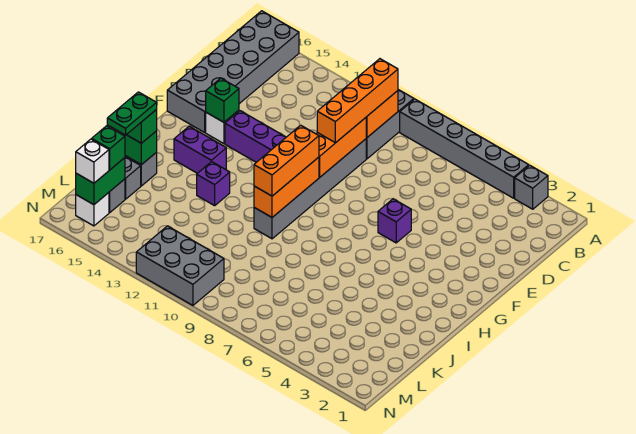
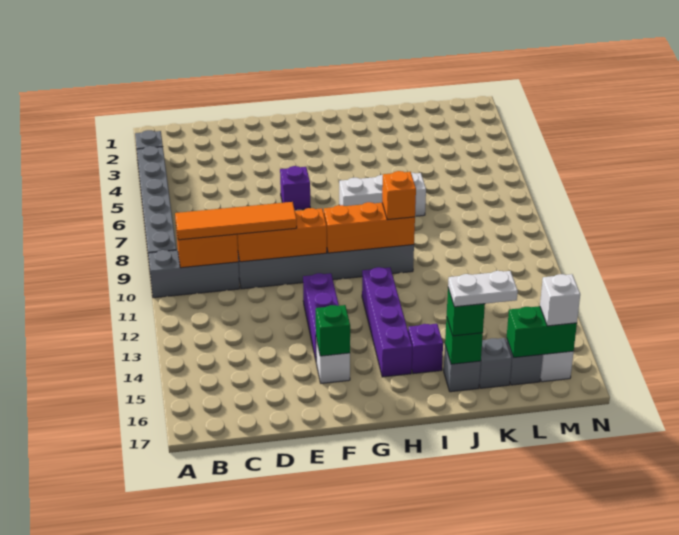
grey 2x6 brick [167,11,299,132] -> none
orange 1x4 brick [317,59,398,143] -> orange 1x4 tile [175,202,297,240]
orange 1x3 brick [254,125,319,196] -> orange 1x1 brick [382,171,416,220]
none -> white 1x3 brick [339,173,426,216]
purple 1x2 brick [174,126,226,173] -> purple 1x4 brick [362,267,412,377]
purple 1x1 brick [197,162,230,206] -> purple 1x1 brick moved to [408,324,443,374]
green 1x2 plate [107,92,157,135] -> white 1x2 plate [448,271,518,307]
green 1x1 brick [92,126,125,170] -> none
grey 2x3 brick [136,226,224,305] -> none

